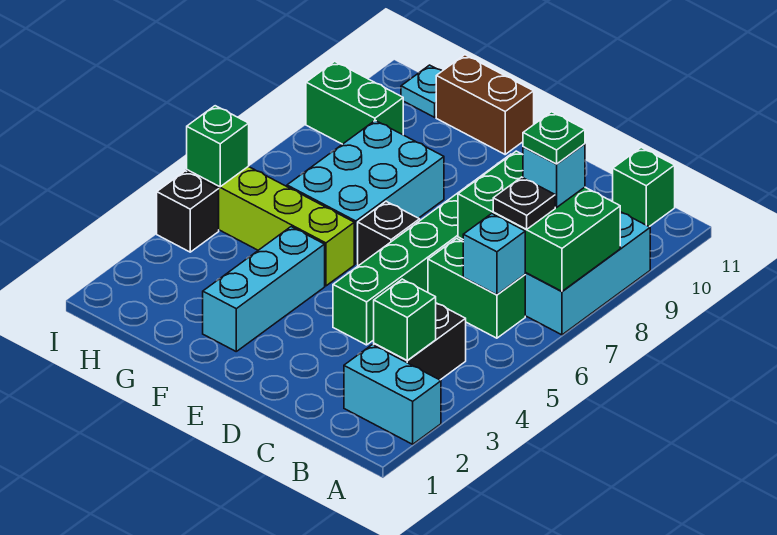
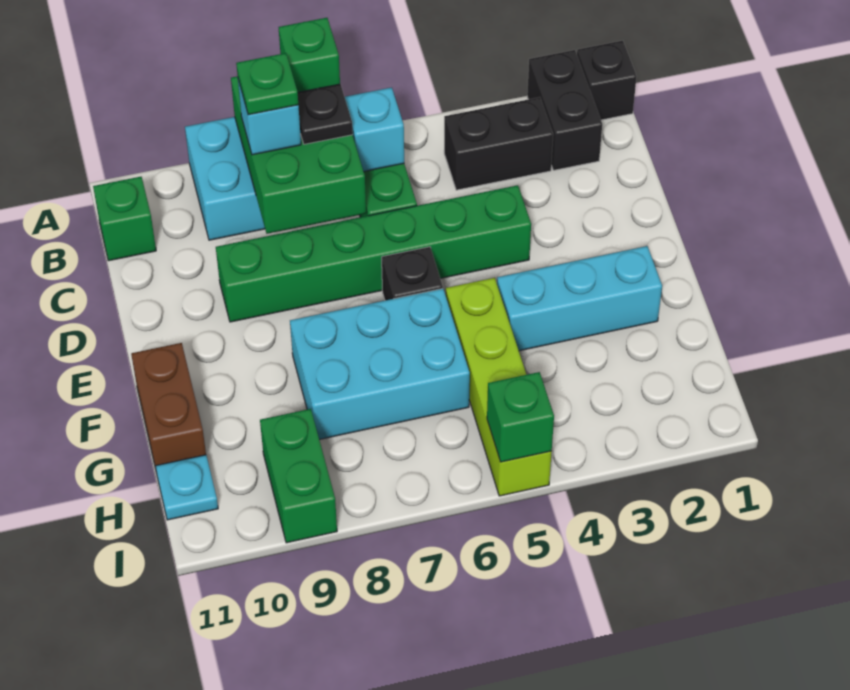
cyan 1x2 brick [344,345,441,444] -> black 1x2 brick [527,50,602,170]
green 1x1 brick [374,279,436,361] -> green 1x1 brick moved to [279,18,340,92]
black 1x1 brick [157,171,219,252] -> black 1x1 brick moved to [577,41,637,120]

